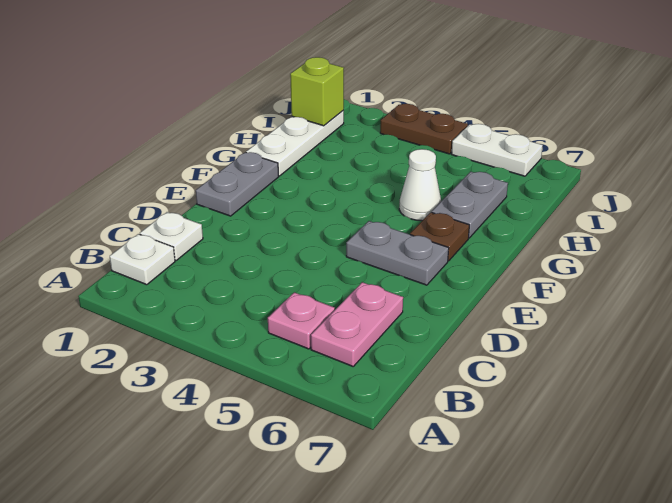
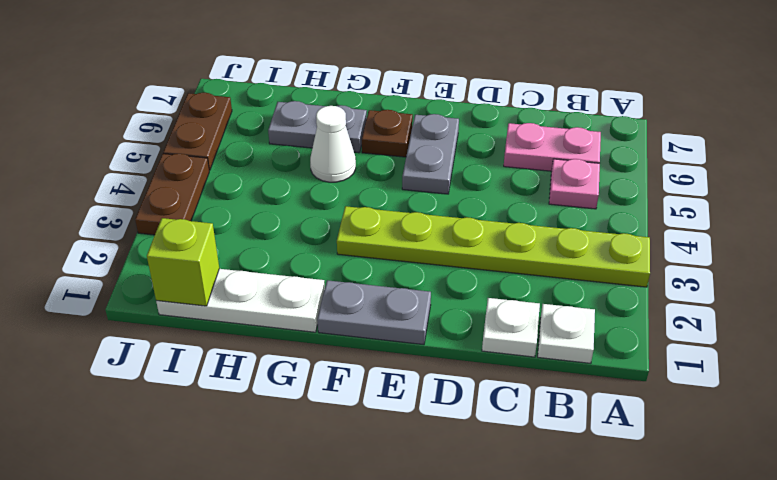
none -> lime 1x6 plate [337,206,650,287]
white 1x2 plate [452,124,543,176] -> brown 1x2 plate [163,93,232,170]

